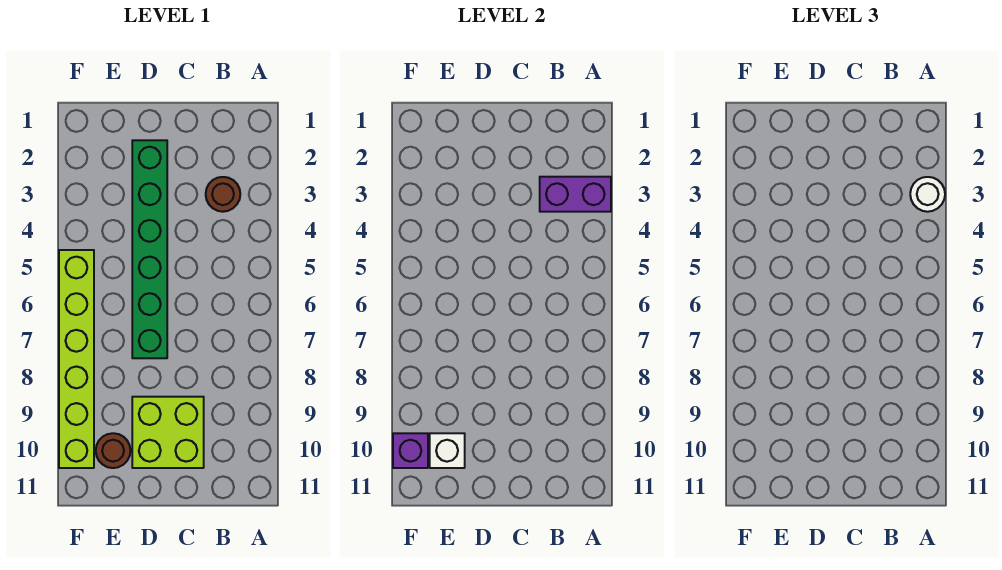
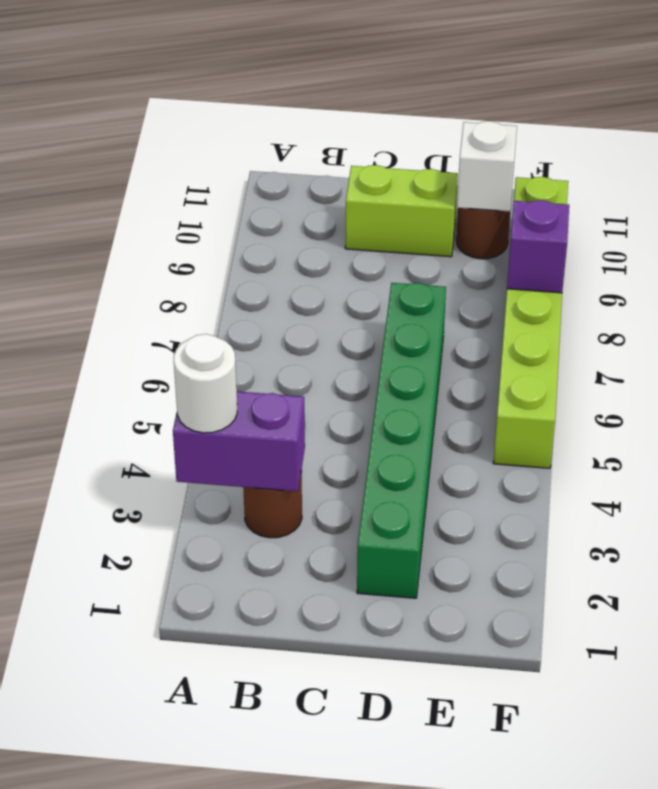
lime 2x2 brick [132,397,204,468] -> lime 1x2 brick [345,165,458,257]
purple 1x1 brick [393,433,428,468] -> purple 1x1 brick moved to [507,200,569,293]

